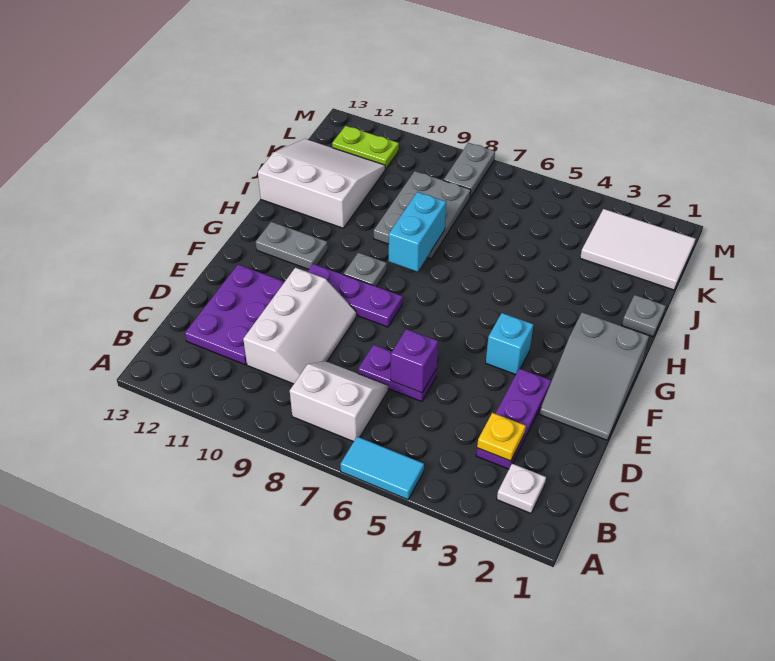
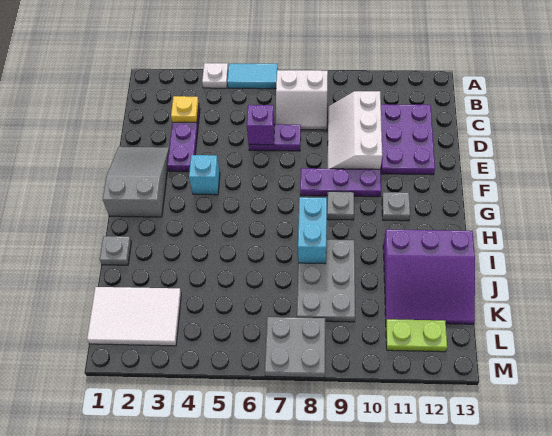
white 1x1 plate [497,464,546,513] -> white 1x1 plate moved to [202,63,228,88]
grey 1x2 plate [256,222,328,269] -> grey 1x1 plate [382,192,410,221]
white 3x3 slope [258,139,385,228] -> purple 3x3 slope [383,229,475,324]
grey 1x2 plate [444,143,495,197] -> grey 2x2 plate [265,317,325,378]

